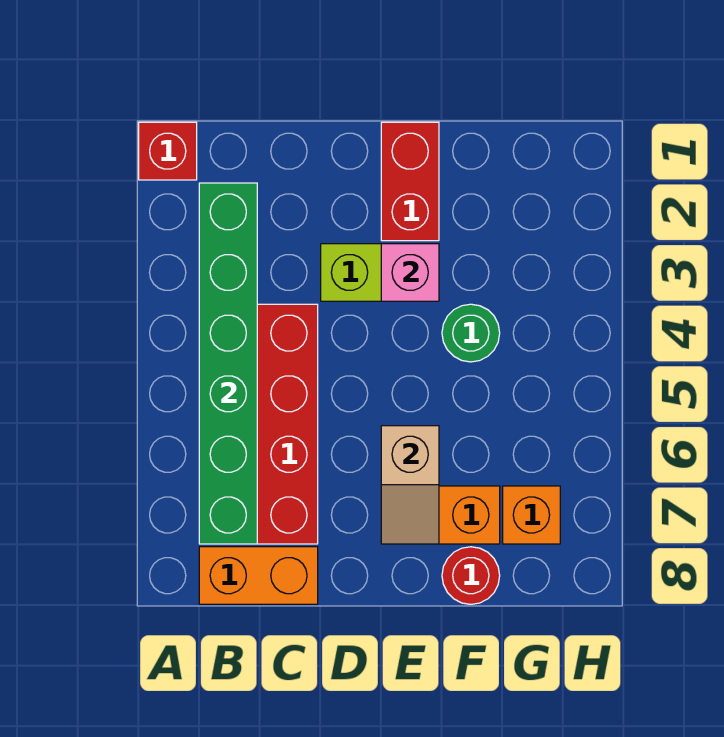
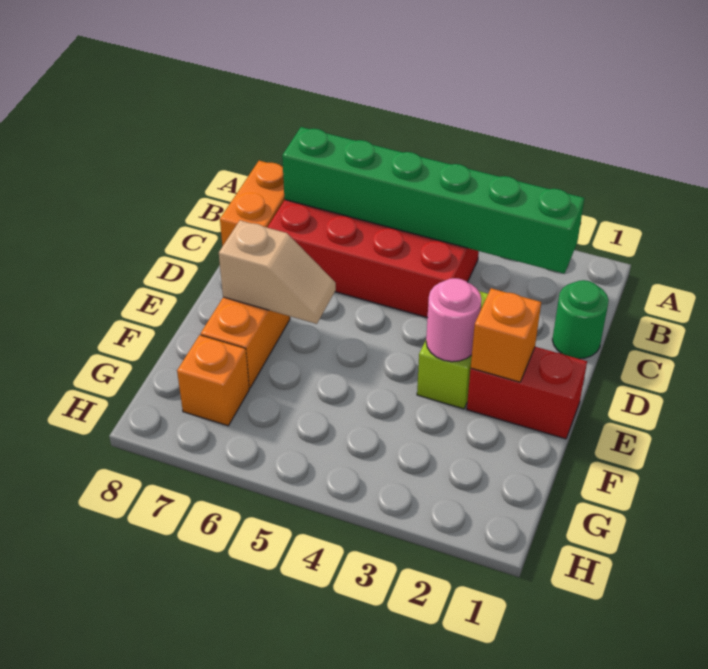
red 1x1 brick [139,122,197,180] -> none
none -> orange 1x1 brick [471,288,541,382]
pink 1x1 brick [381,244,439,301] -> pink 1x1 round brick [426,278,482,362]
tan 1x2 slope [381,426,439,544] -> tan 1x2 slope turned to [219,220,336,324]
green 1x1 round brick [442,304,500,362] -> green 1x1 round brick moved to [552,280,609,359]
red 1x1 round brick [442,547,500,604] -> none

